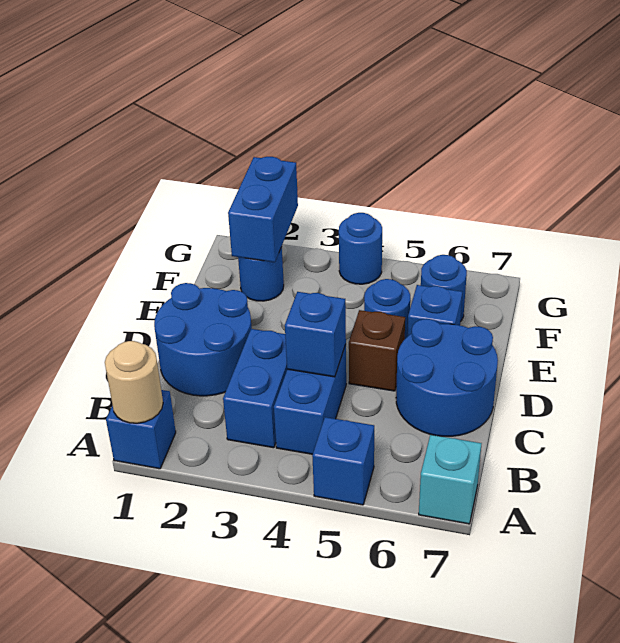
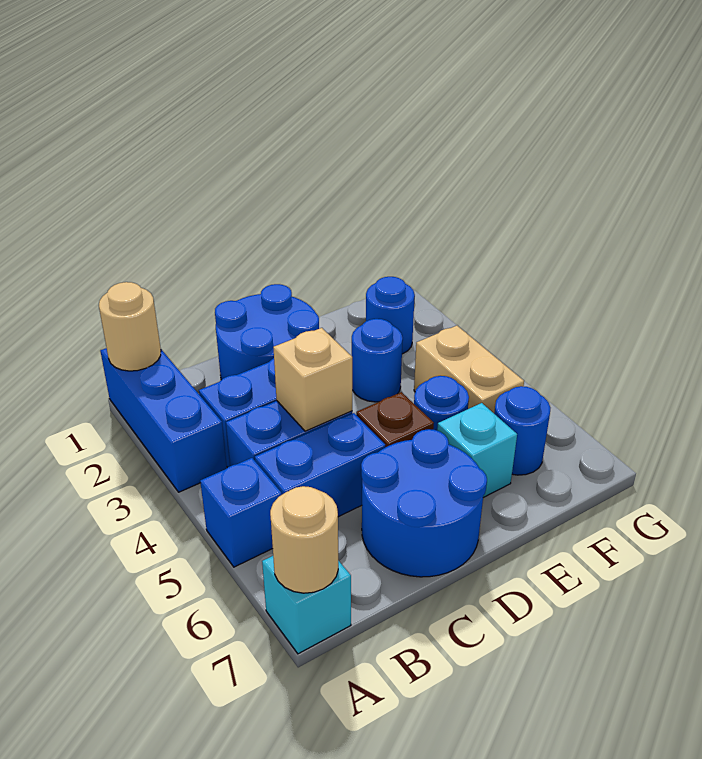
blue 1x1 brick [106,390,176,469] -> blue 1x3 brick [100,348,227,492]
none -> tan 1x1 round brick [270,486,338,593]
blue 1x1 brick [285,292,346,377] -> tan 1x1 brick [273,328,352,431]
blue 1x1 brick [407,285,462,337] -> cyan 1x1 brick [437,403,517,498]
blue 1x2 brick [228,157,298,262] -> blue 1x2 brick moved to [255,413,385,517]
none -> tan 1x2 brick [414,326,524,413]
blue 1x1 round brick [339,213,382,284] -> blue 1x1 round brick moved to [352,319,403,402]

